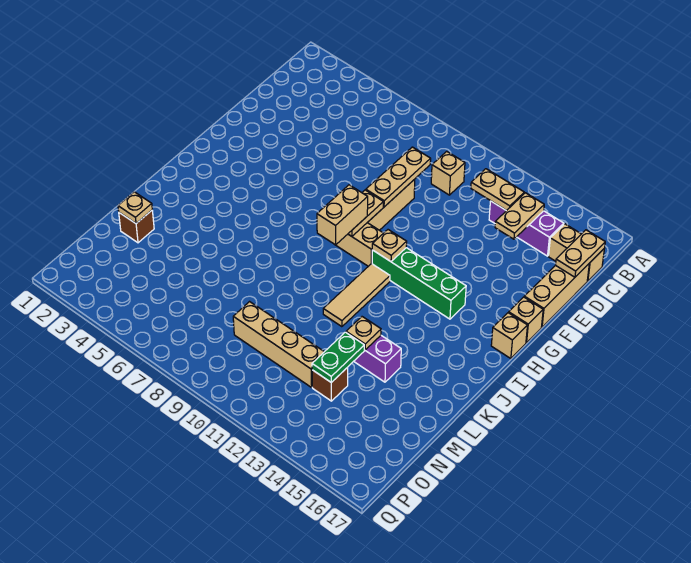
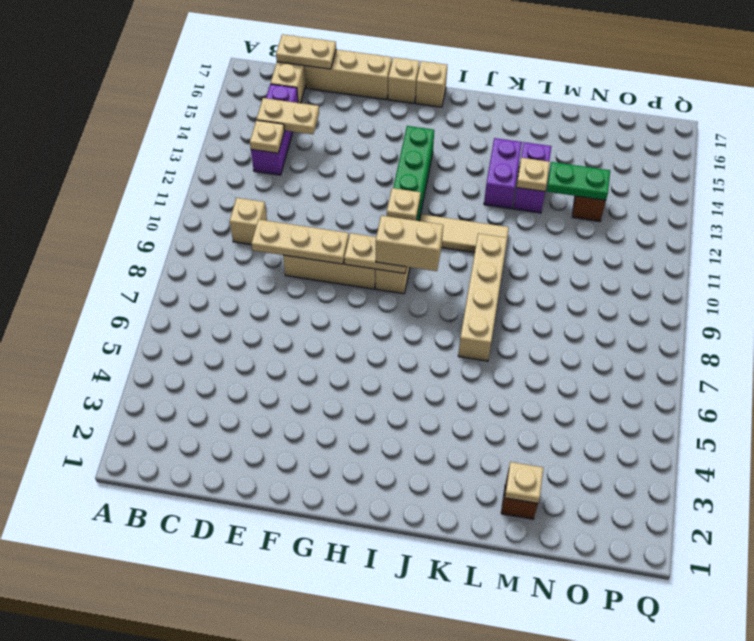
tan 1x2 plate [471,169,524,211] -> tan 1x1 plate [250,120,284,153]
none -> purple 1x2 brick [484,138,522,209]
tan 1x4 brick [233,302,324,387] -> tan 1x4 brick moved to [458,233,507,361]

